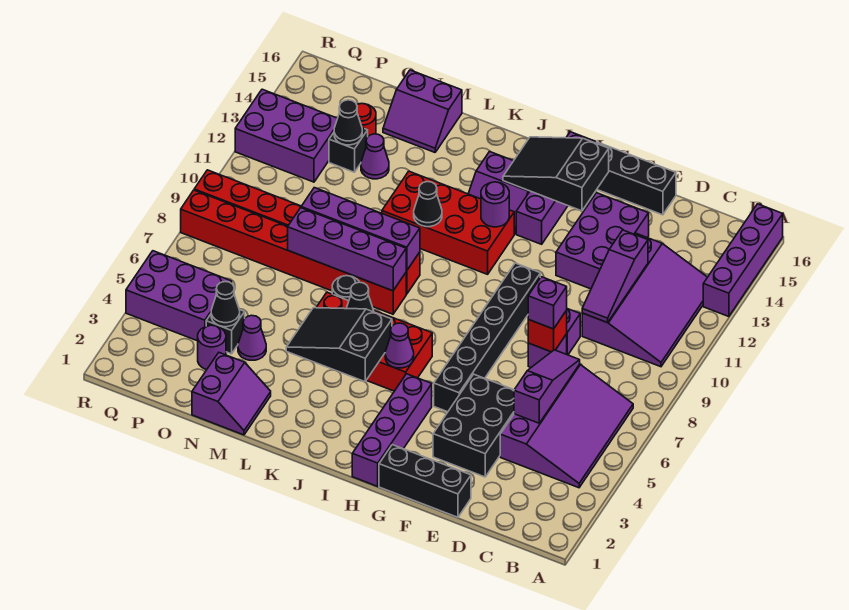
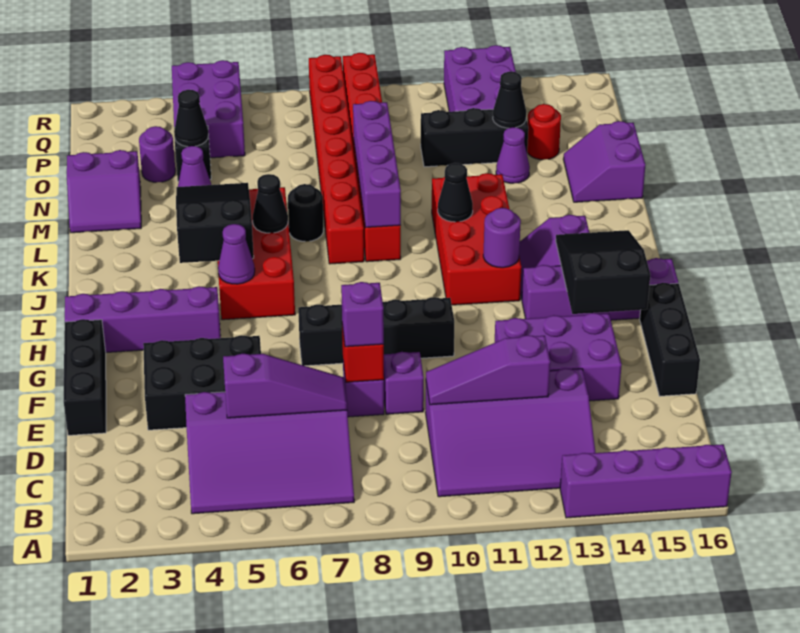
black 1x6 brick [434,263,540,412] -> black 1x4 brick [298,297,454,366]
purple 1x4 brick [288,208,406,291] -> none
black 1x1 brick [329,128,368,172] -> black 1x3 brick [421,108,528,167]

